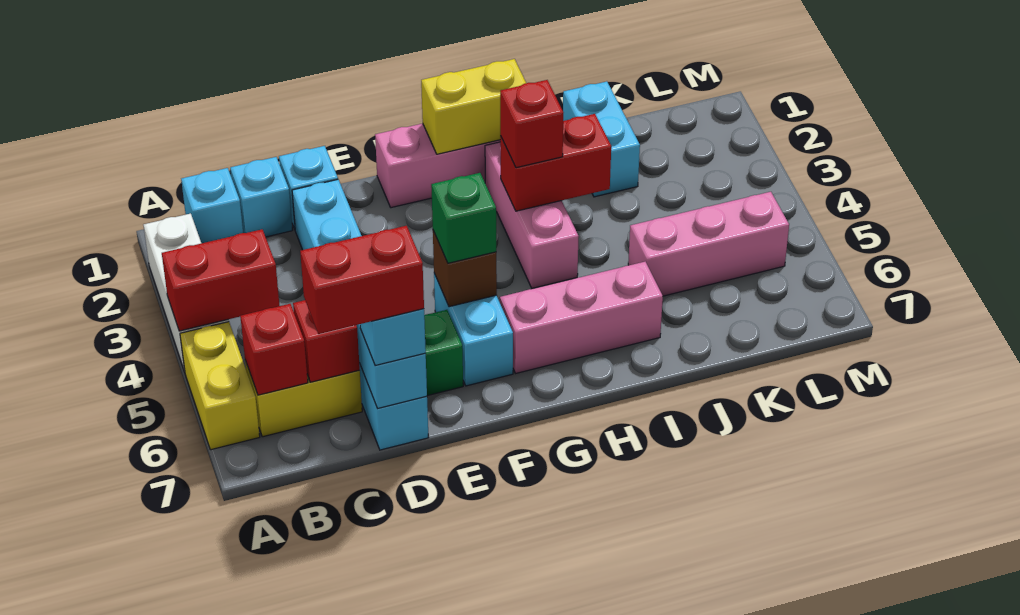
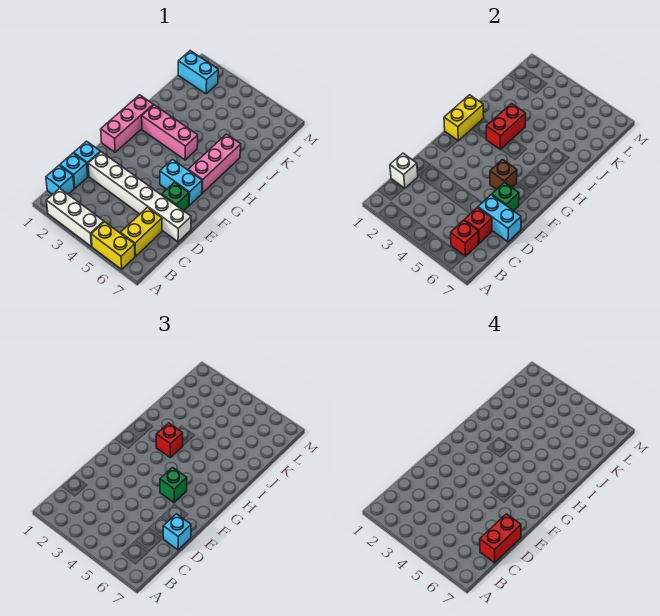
red 1x2 brick [162,229,279,331] -> none
none -> white 1x1 brick [390,153,418,188]
cyan 1x6 brick [292,180,429,450] -> white 1x6 brick [88,152,191,242]
none -> green 1x1 brick [492,182,519,211]
cyan 1x2 brick [563,81,640,197] -> cyan 1x2 brick moved to [178,51,218,94]
pink 1x3 brick [628,192,789,296] -> none

